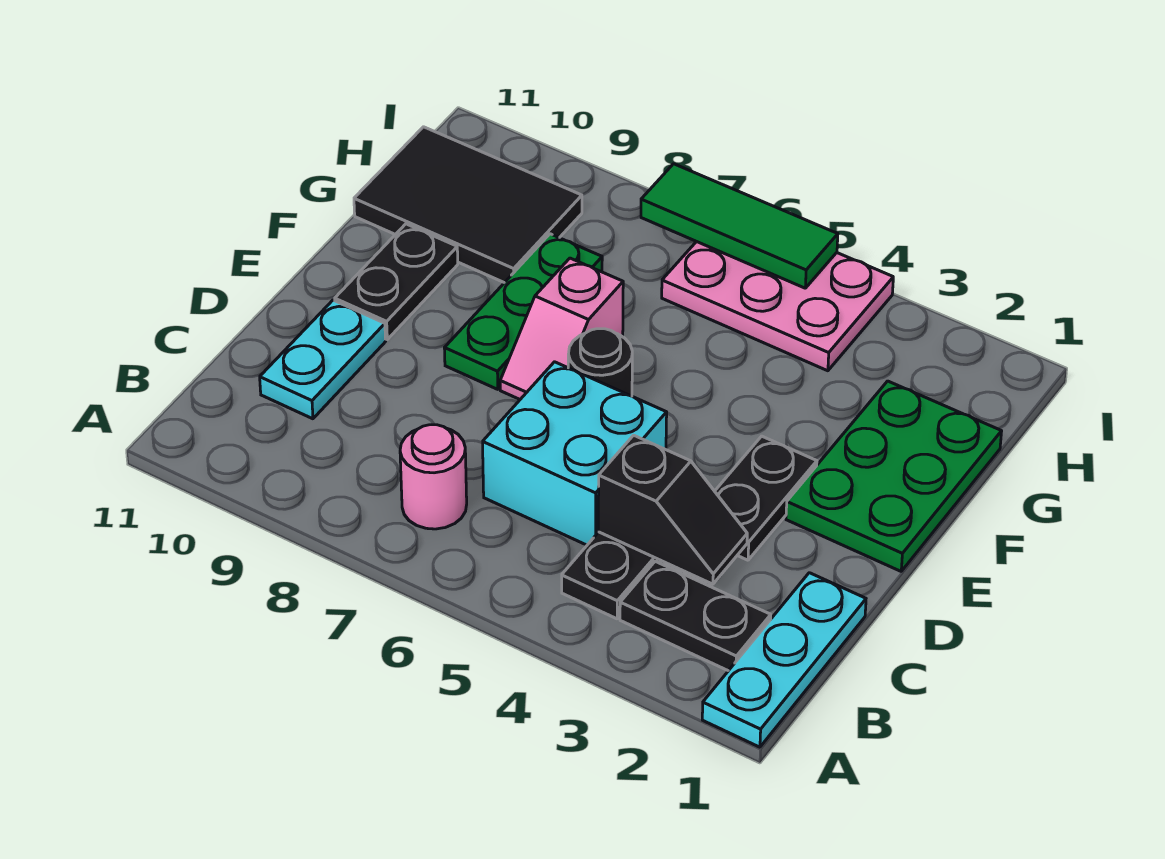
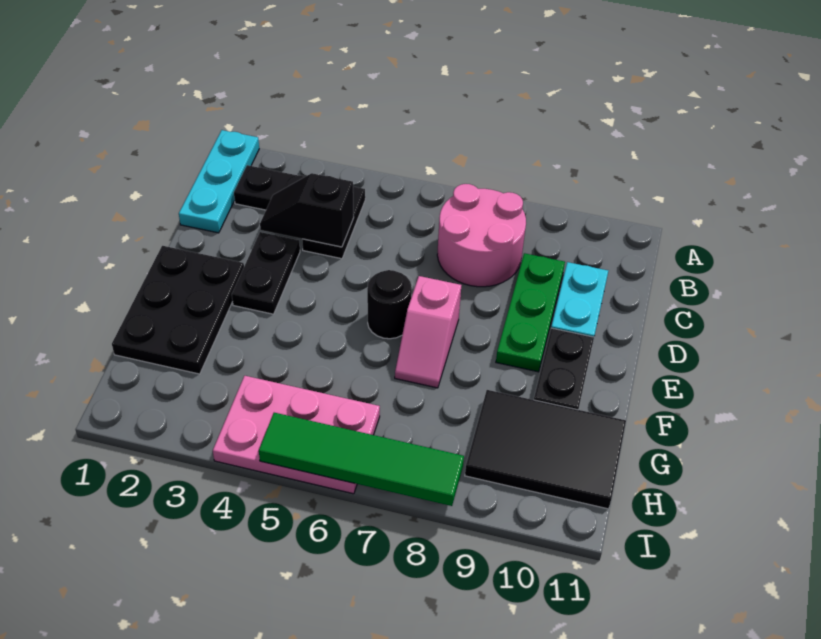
pink 1x1 round brick [400,425,467,529] -> pink 2x2 round brick [437,184,526,287]
cyan 2x2 brick [483,362,667,545] -> none
green 2x3 plate [786,381,1002,571] -> black 2x3 plate [112,246,244,374]
pink 1x2 slope [500,258,623,399] -> pink 1x2 slope turned to [395,276,461,388]
green 1x3 plate [444,234,602,389] -> green 1x3 plate moved to [496,253,565,372]
green 1x3 tile [641,164,838,288] -> green 1x4 tile [259,413,464,506]

